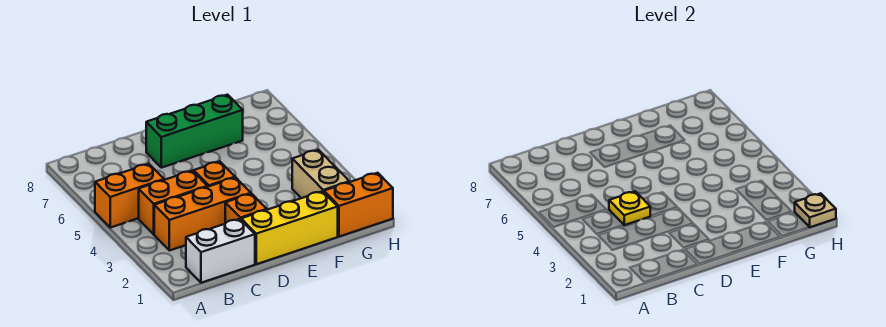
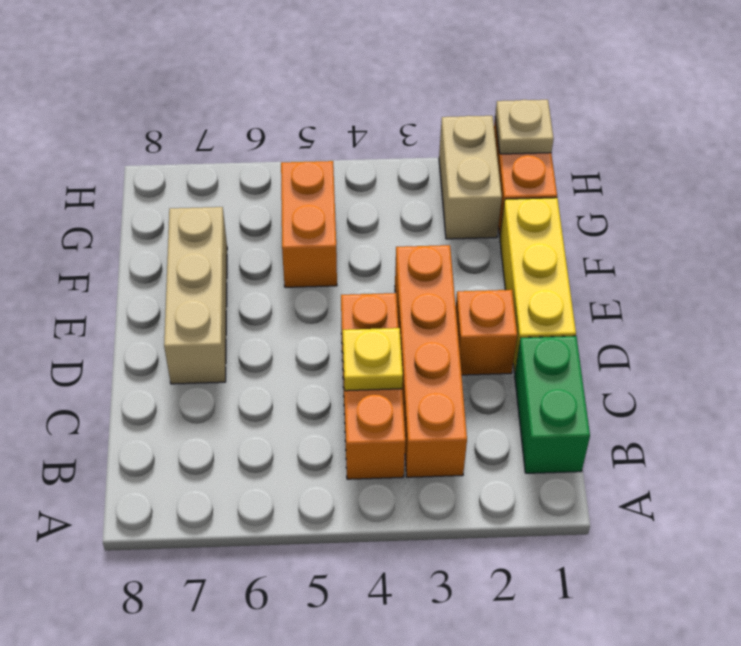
orange 1x2 brick [95,164,164,228] -> orange 1x2 brick moved to [281,161,337,287]
white 1x2 brick [186,219,255,283] -> green 1x2 brick [515,336,590,473]
orange 1x3 brick [154,178,251,251] -> orange 1x4 brick [395,245,467,477]
green 1x3 brick [146,95,243,168] -> tan 1x3 brick [164,207,227,384]
tan 1x2 brick [292,150,349,198] -> tan 1x2 brick turned to [439,116,502,239]

